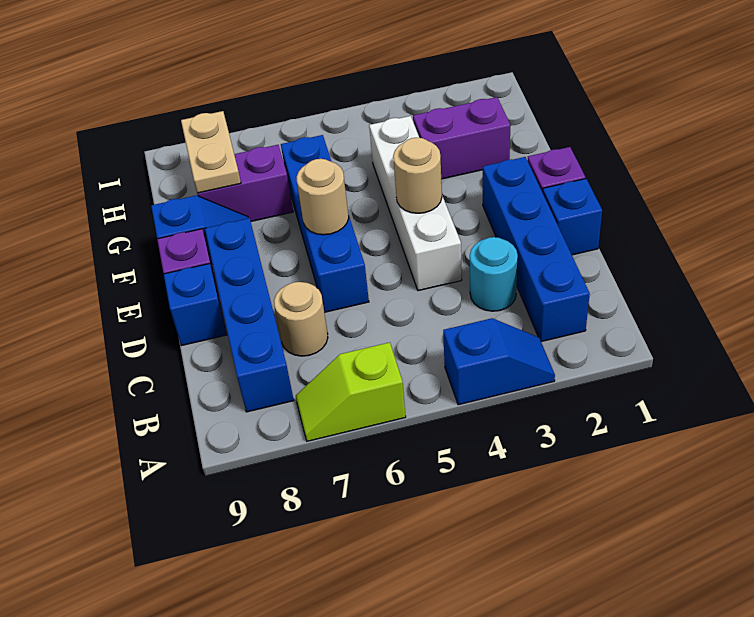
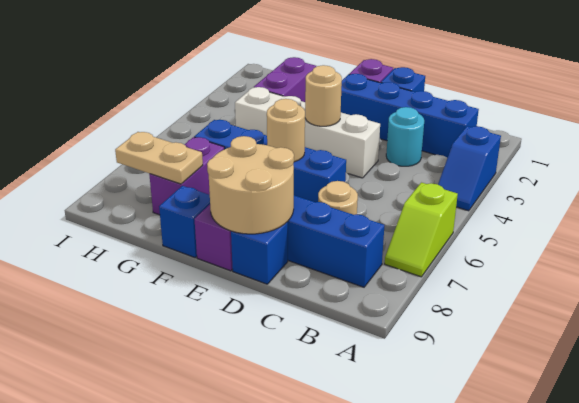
blue 1x2 slope [443,318,555,405] -> blue 1x2 slope turned to [438,126,501,211]
none -> tan 2x2 round brick [207,136,294,234]

